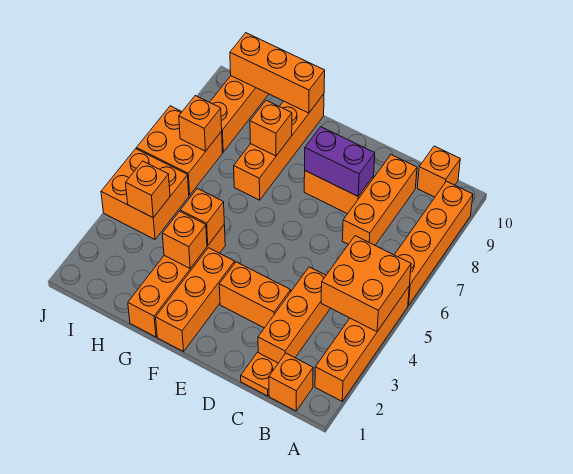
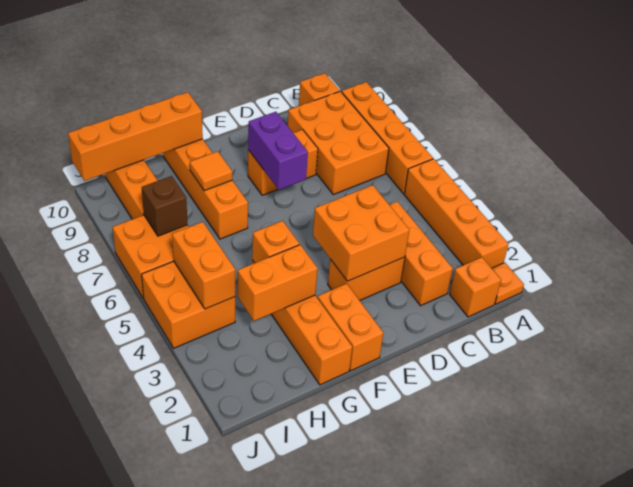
orange 2x2 brick [321,236,411,332] -> orange 2x2 brick moved to [313,185,409,281]
orange 1x1 plate [241,352,278,396] -> orange 1x1 plate moved to [492,263,524,304]
orange 1x3 brick [342,155,417,245] -> orange 2x3 brick [288,91,389,195]
purple 1x2 brick [305,127,375,196] -> purple 1x2 brick turned to [248,112,308,190]
orange 1x3 brick [156,248,235,352] -> orange 1x2 brick [318,284,383,371]
orange 1x1 brick [162,211,207,268] -> orange 1x2 brick [238,245,318,321]
orange 1x1 brick [250,100,292,156] -> orange 1x1 tile [190,151,232,191]
orange 1x3 brick [230,33,325,113] -> orange 1x4 brick [68,92,203,181]
orange 1x1 brick [126,161,170,218] -> orange 1x2 brick [172,222,235,309]
orange 1x1 brick [179,96,222,151] -> brown 1x1 brick [142,176,188,236]

